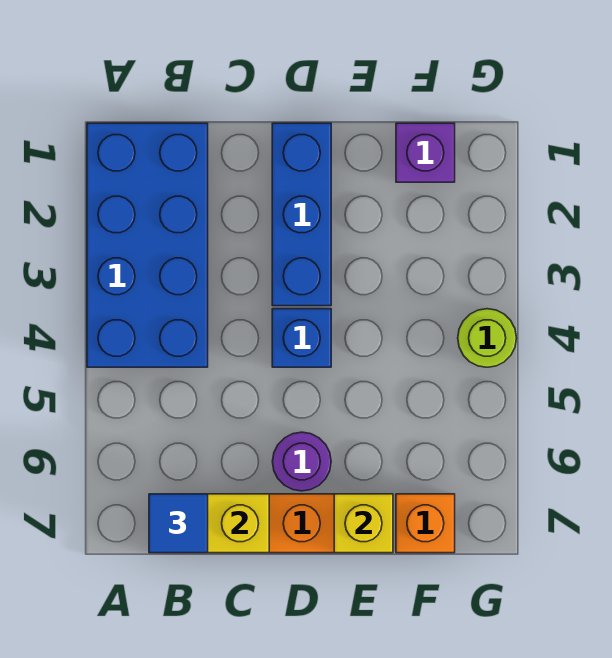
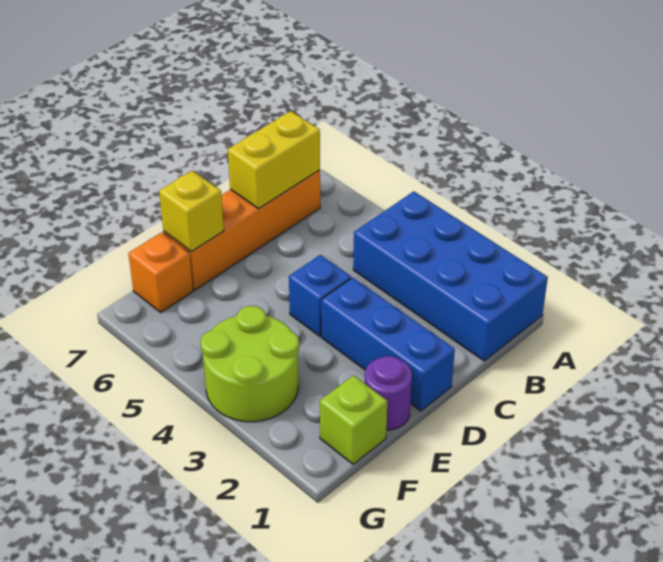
blue 1x1 tile [149,494,208,553] -> none
purple 1x1 round brick [272,432,331,491] -> purple 1x1 round brick moved to [365,356,412,430]
purple 1x1 brick [396,123,455,182] -> lime 1x1 brick [320,376,387,464]
lime 1x1 round brick [458,309,516,367] -> lime 2x2 round brick [201,306,299,422]

